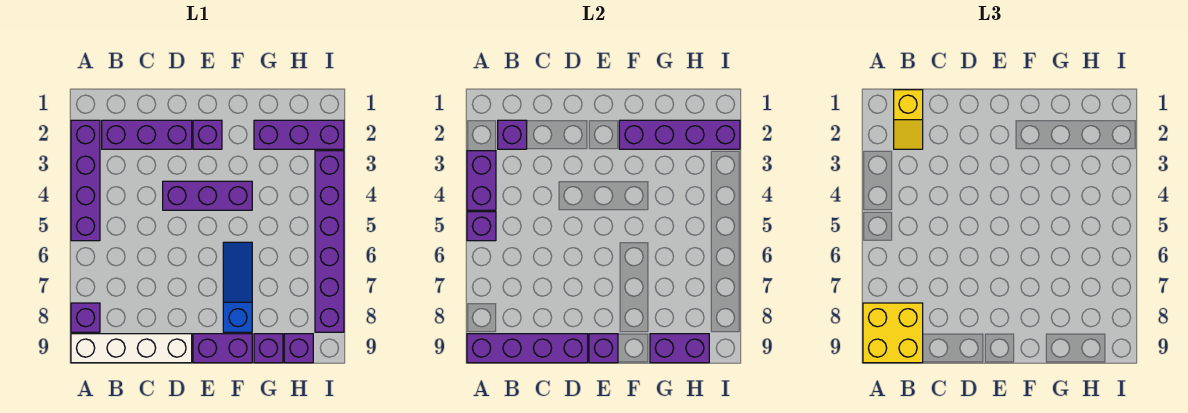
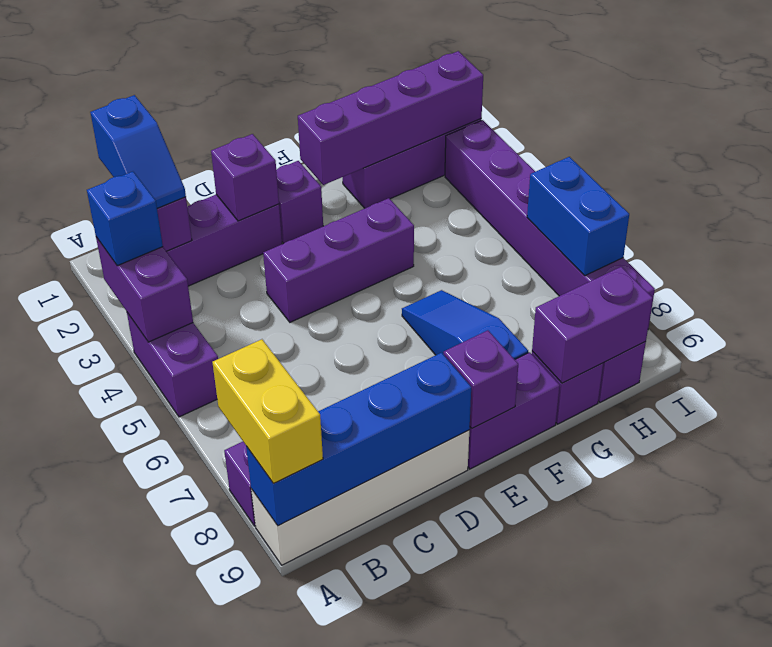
purple 1x4 brick [71,120,100,241] -> purple 1x2 brick [127,313,218,417]
none -> blue 1x1 brick [87,172,163,266]
purple 1x1 brick [467,212,496,241] -> purple 1x1 brick moved to [211,134,279,221]
yellow 2x2 brick [863,303,923,363] -> yellow 1x2 brick [212,339,323,483]
purple 1x4 brick [467,334,588,363] -> blue 1x4 brick [246,353,471,526]
yellow 1x2 slope [894,90,923,149] -> blue 1x2 slope [90,95,186,208]
none -> blue 1x2 brick [527,157,629,276]

